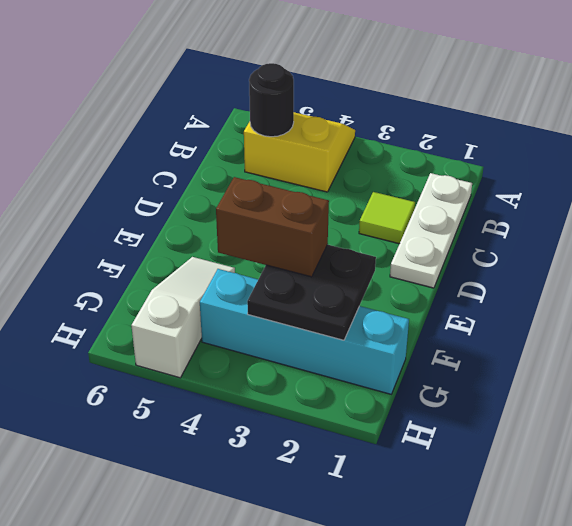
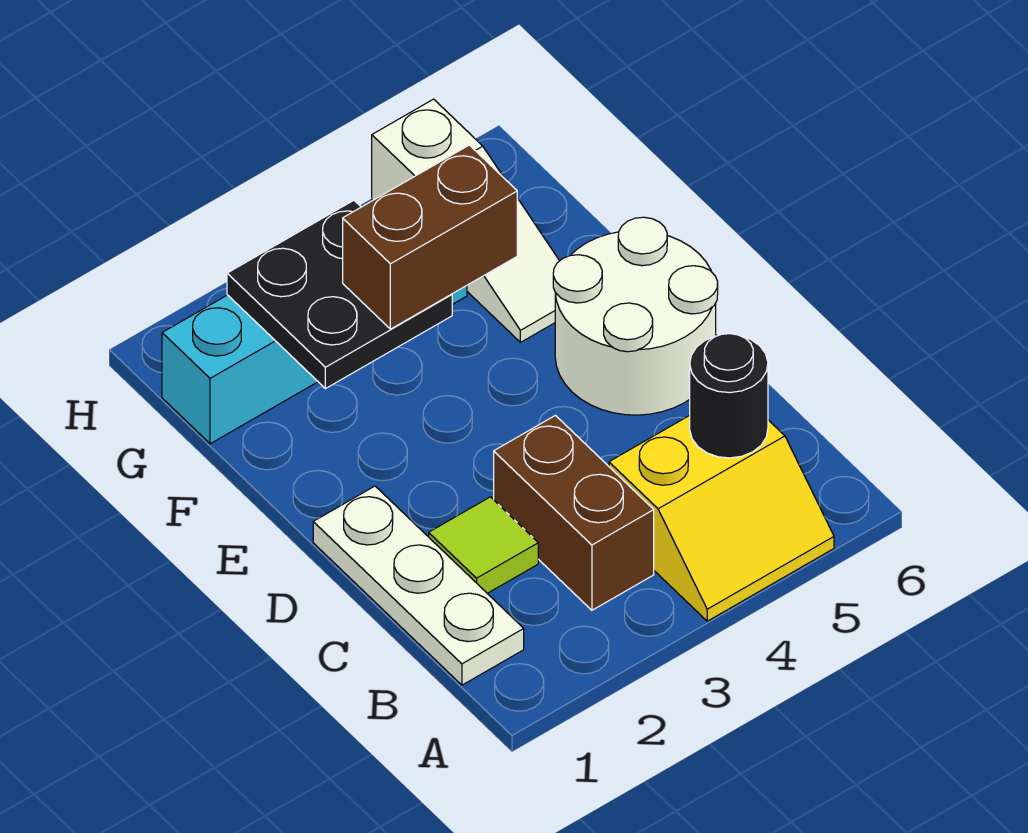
none -> brown 1x2 brick [494,415,654,610]
none -> white 2x2 round brick [553,217,718,415]

